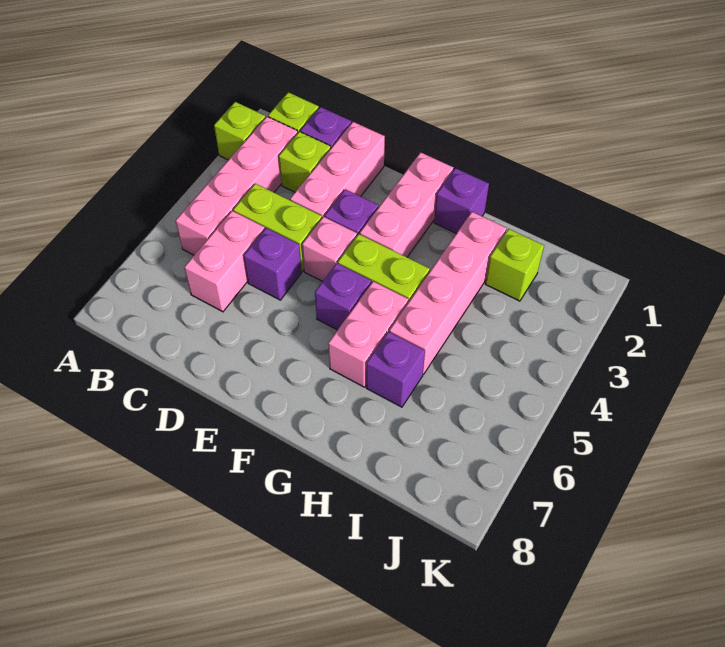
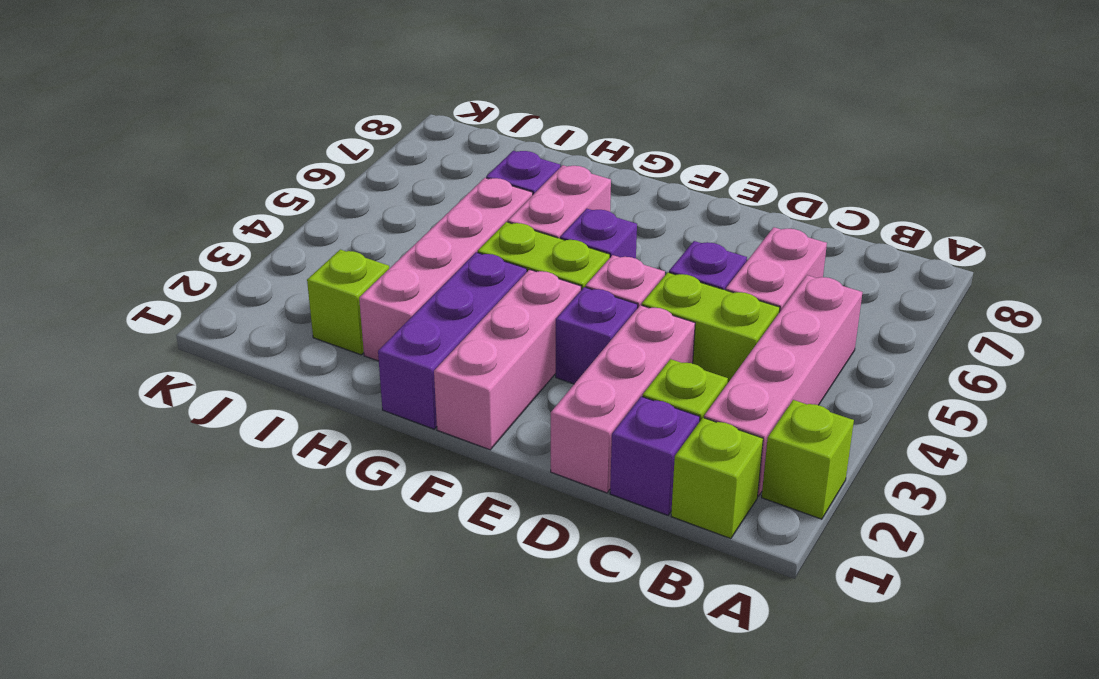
purple 1x1 brick [434,168,489,234] -> purple 1x3 brick [378,252,527,429]

